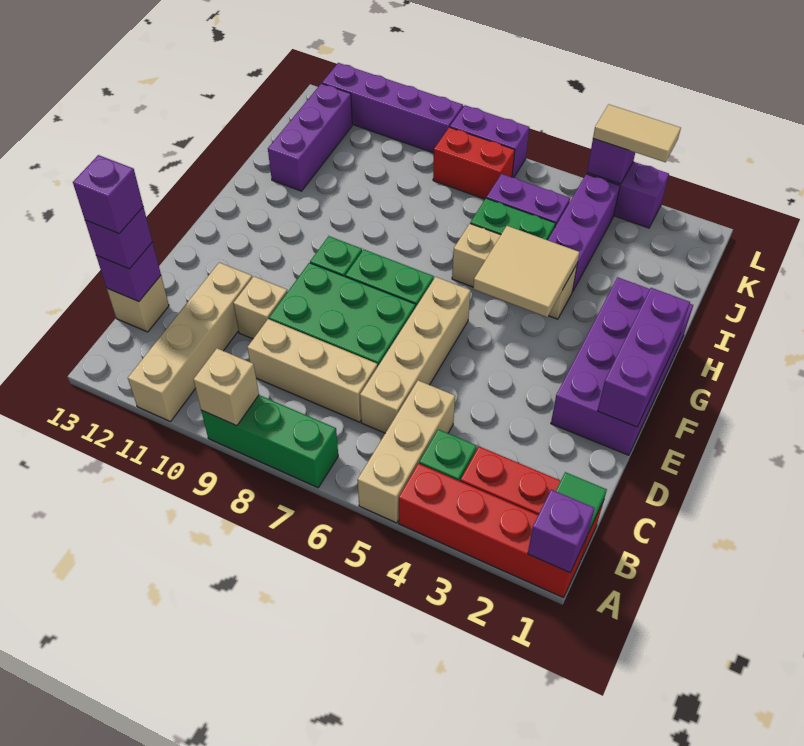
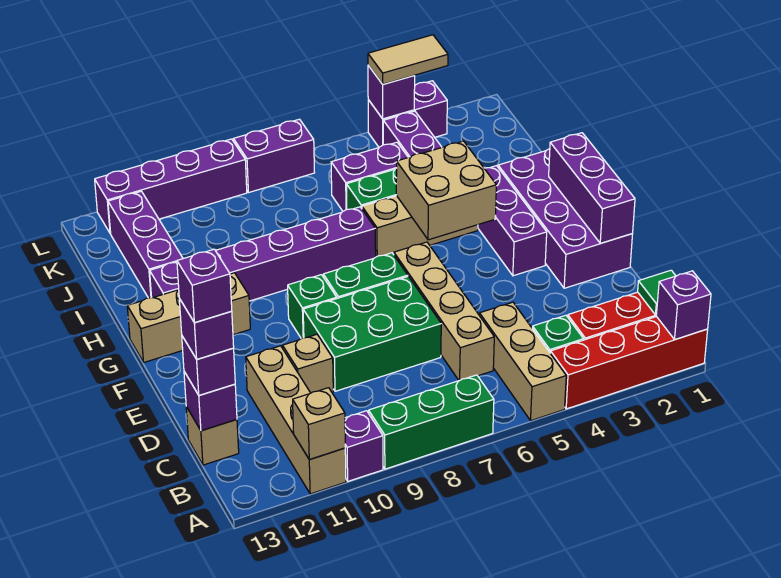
tan 1x1 brick [193,348,259,426] -> tan 1x1 brick moved to [293,388,345,460]
none -> purple 1x1 brick [345,411,383,481]
tan 1x3 brick [247,319,377,422] -> tan 1x3 brick moved to [127,273,250,362]
none -> purple 1x1 brick [177,249,232,323]
none -> purple 1x3 brick [478,166,547,276]
tan 2x2 tile [473,226,579,317] -> tan 2x2 brick [396,141,496,240]
none -> purple 1x6 brick [150,207,376,301]
red 1x2 brick [433,127,515,199] -> none

